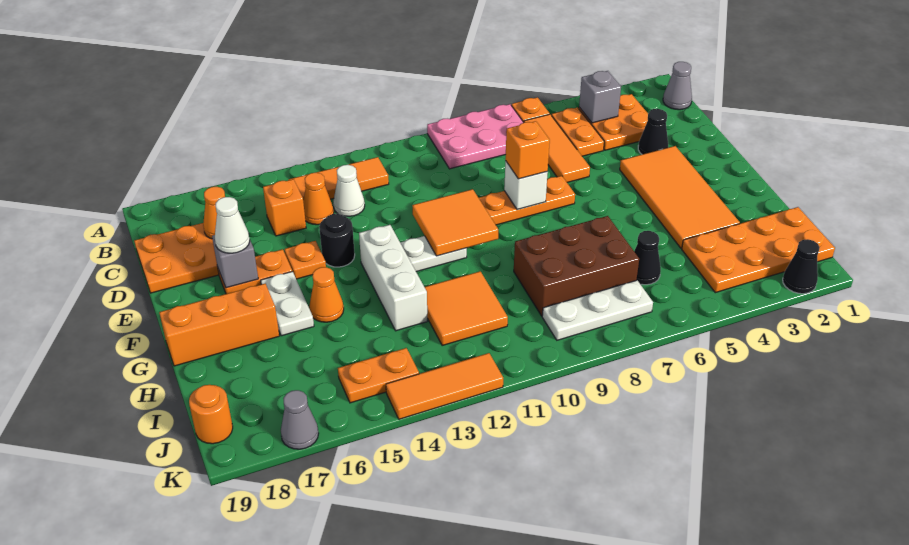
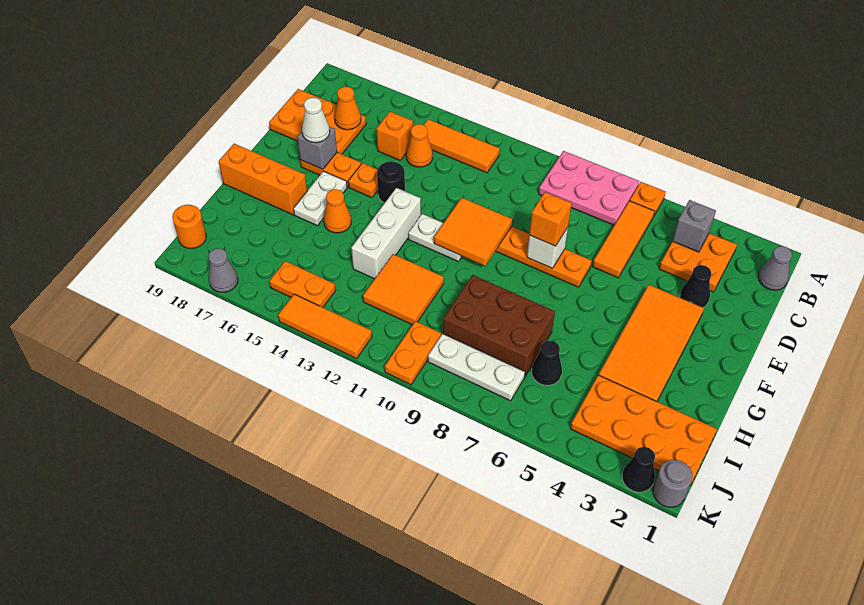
orange 1x2 plate [552,107,604,156] -> orange 1x2 plate moved to [385,321,441,385]
white 1x1 cone [333,165,365,216] -> none
none -> grey 1x1 round brick [653,460,692,507]

